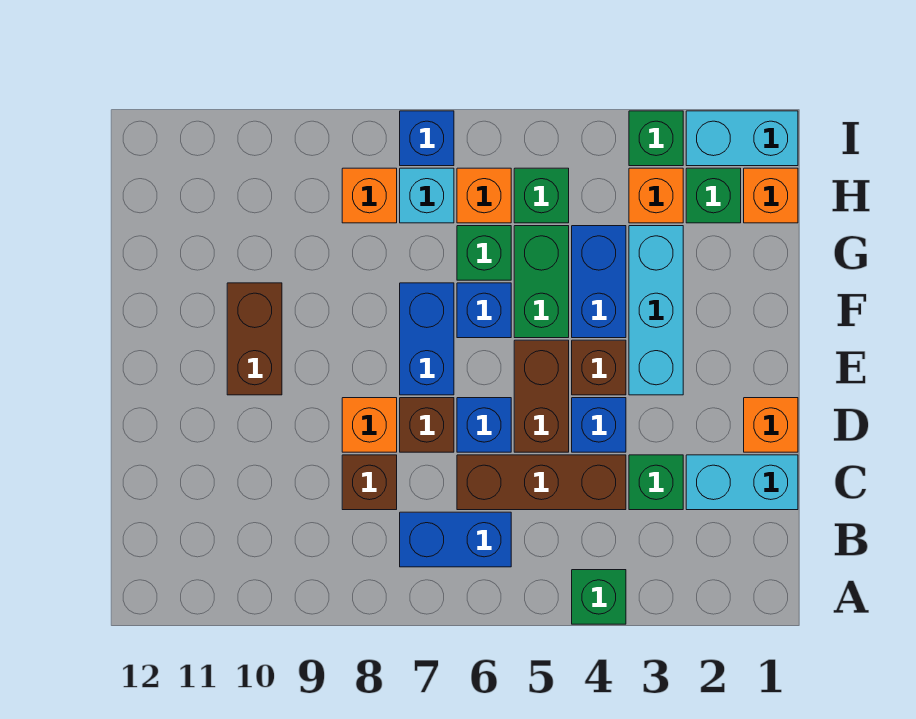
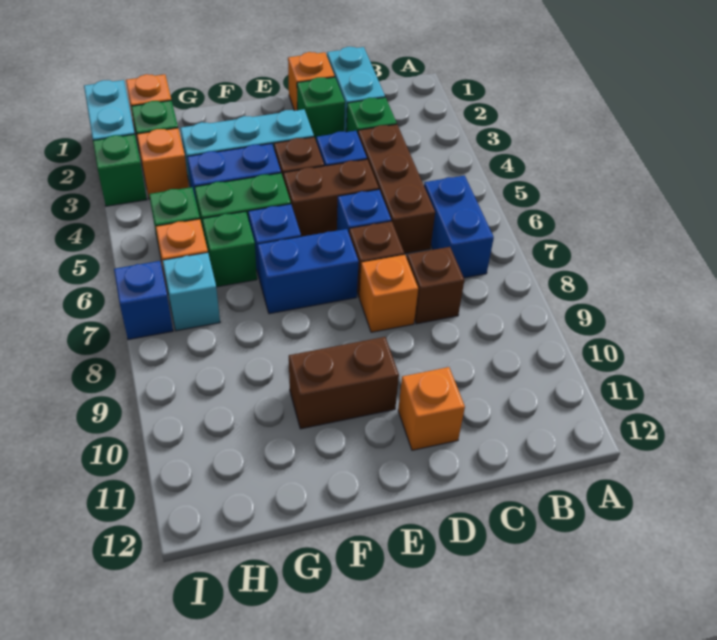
green 1x1 brick [572,570,626,624] -> green 1x1 brick moved to [297,77,345,140]
orange 1x1 brick [342,168,397,223] -> orange 1x1 brick moved to [398,367,465,450]

